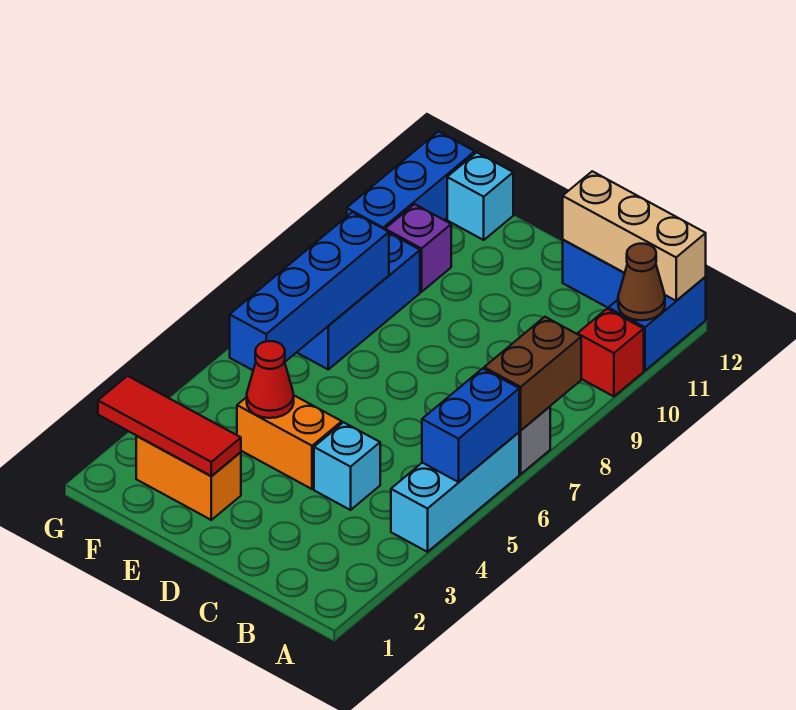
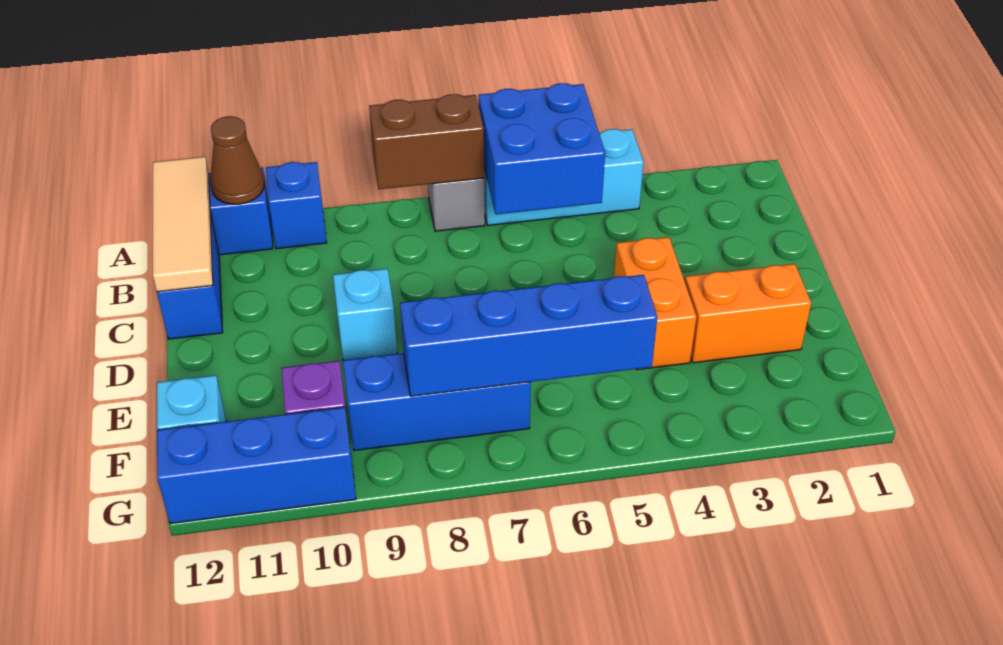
blue 1x2 brick [422,369,519,482] -> blue 2x2 brick [478,83,605,214]
red 1x1 brick [578,309,644,396] -> blue 1x1 brick [266,162,327,249]
tan 1x3 brick [563,171,706,301] -> tan 1x3 tile [153,157,213,292]
cyan 1x1 brick [314,422,380,510] -> cyan 1x1 brick moved to [333,269,397,360]
orange 1x2 brick [136,436,241,520] -> orange 1x2 brick turned to [685,264,811,363]
red 1x3 tile [98,376,241,476] -> none
red 1x1 cone [247,341,294,418] -> none

